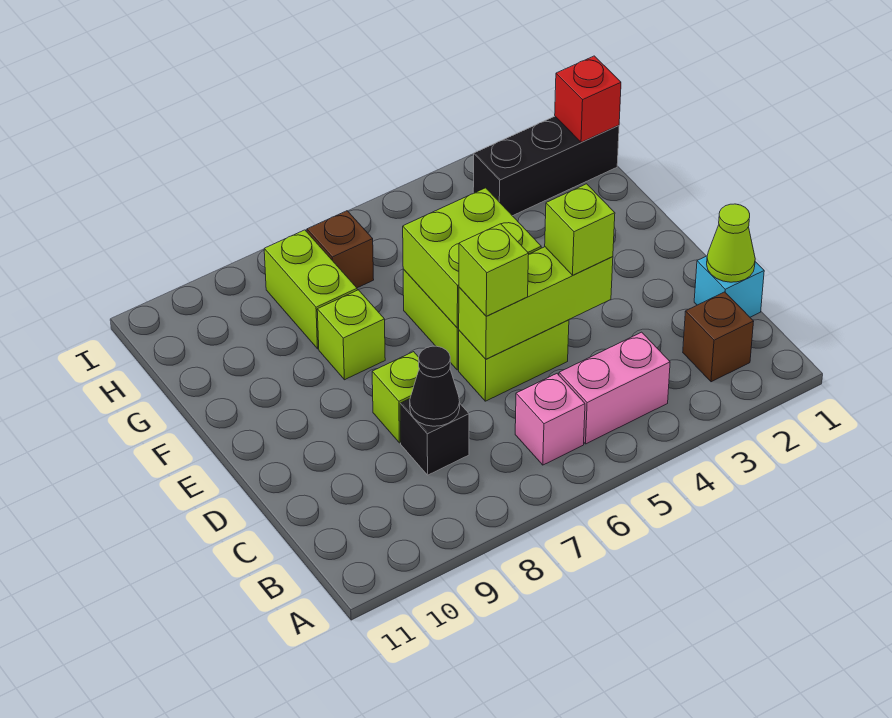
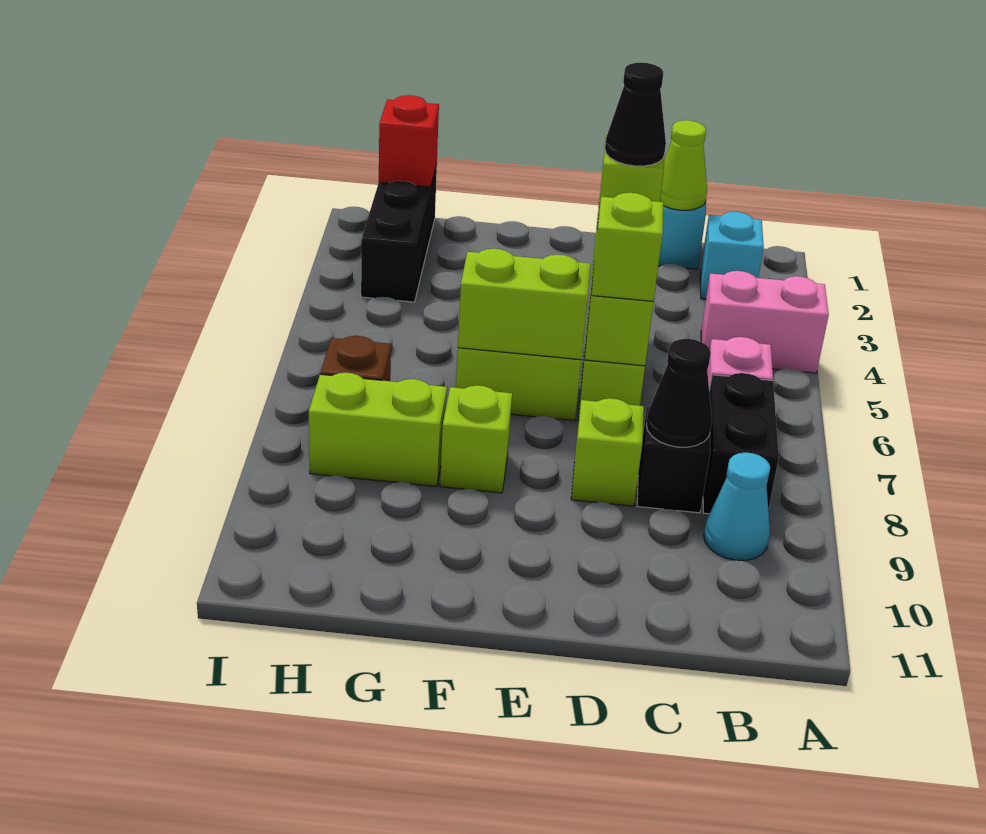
brown 1x1 brick [683,292,754,382] -> cyan 1x1 brick [700,212,764,299]
pink 1x2 brick [559,332,670,444] -> pink 1x2 brick turned to [701,271,829,373]
none -> black 1x2 brick [703,373,779,514]
none -> cyan 1x1 cone [704,452,770,560]
none -> black 1x1 cone [605,63,666,166]
lime 2x2 brick [403,188,541,328] -> lime 1x2 brick [458,249,591,360]

